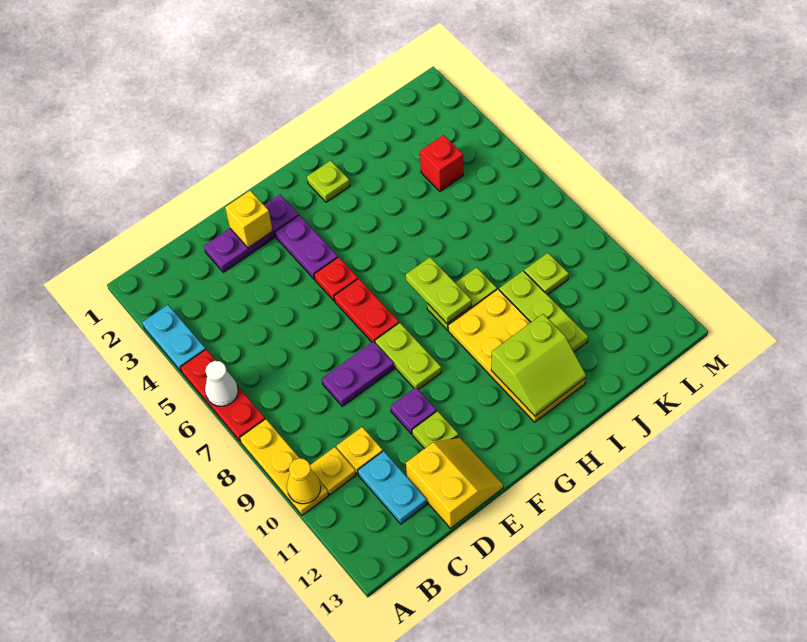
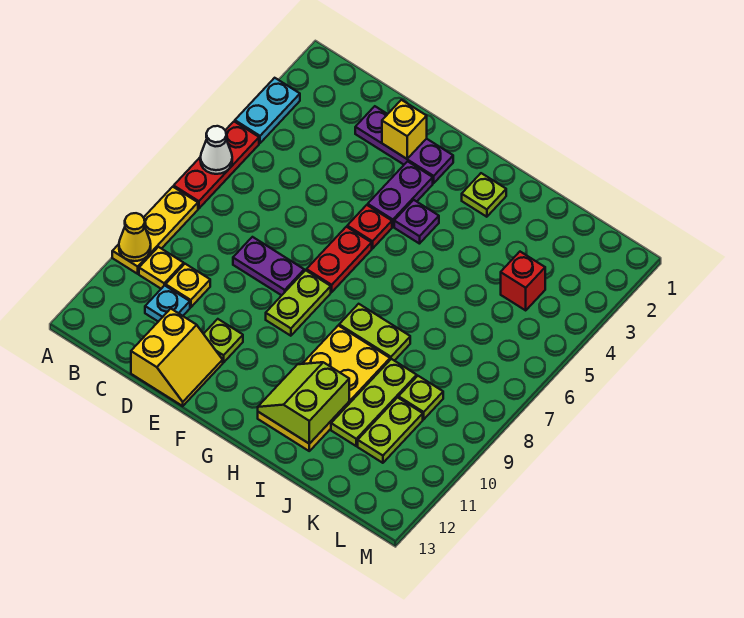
cyan 1x2 plate [358,451,427,524] -> cyan 1x1 plate [145,285,190,322]
purple 1x1 plate [391,387,437,434] -> purple 1x1 plate moved to [394,200,439,244]
lime 1x2 plate [406,257,472,324] -> lime 1x2 plate moved to [358,397,423,463]
lime 2x2 slope [491,314,586,416] -> lime 2x2 slope turned to [258,362,349,444]

